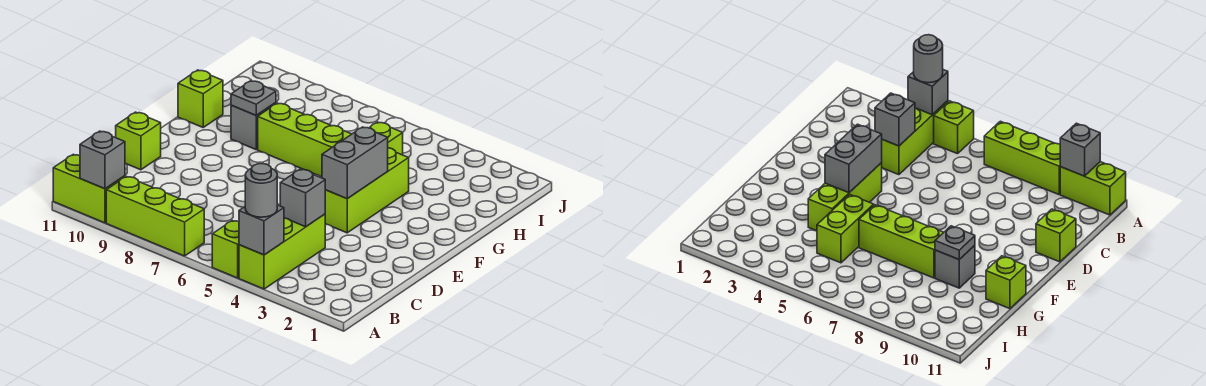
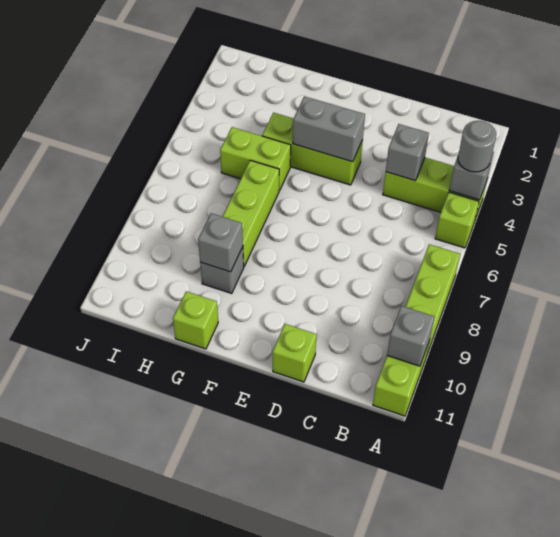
grey 1x1 plate [231,81,276,115] -> grey 1x1 brick [198,213,243,272]

